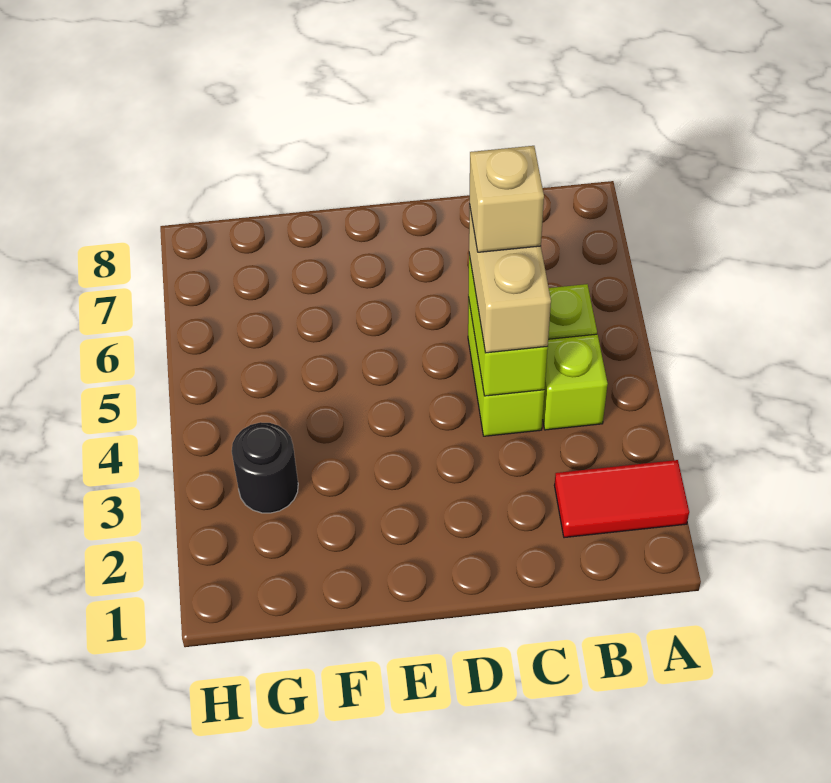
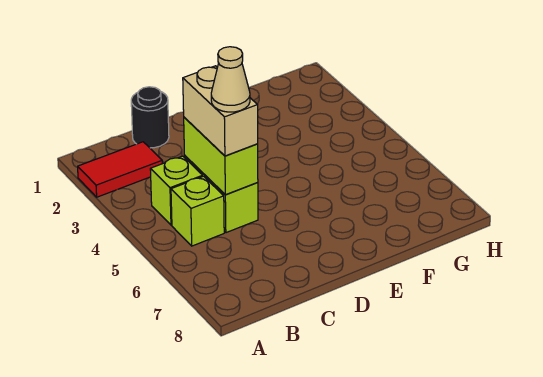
tan 1x1 brick [470,146,544,252] -> tan 1x1 cone [211,47,250,112]
black 1x1 round brick [232,422,298,513] -> black 1x1 round brick moved to [131,87,169,148]

